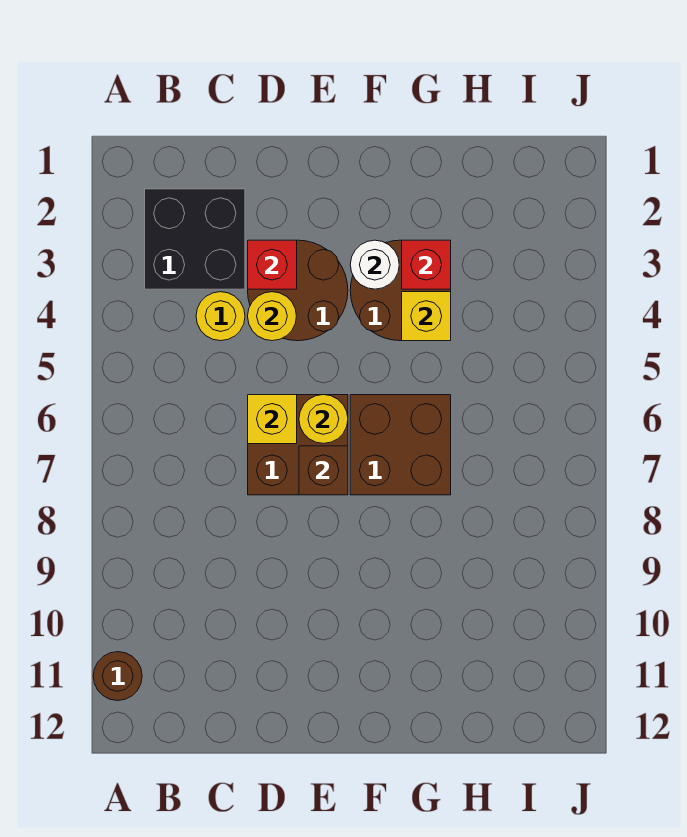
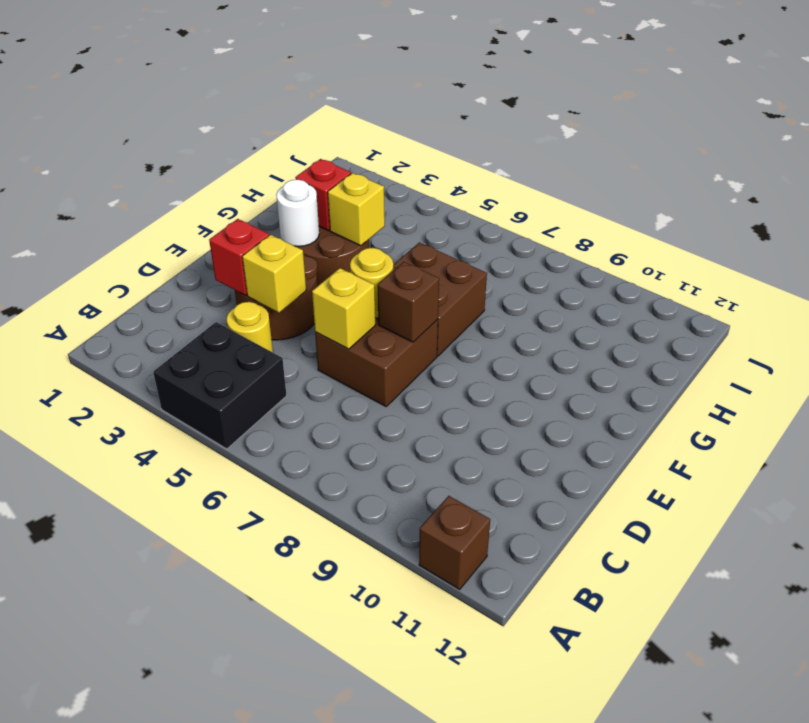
brown 1x1 round brick [93,652,142,701] -> brown 1x1 brick [419,496,490,589]
black 2x2 brick [145,189,245,289] -> black 2x2 brick moved to [153,322,287,449]
yellow 1x1 round brick [248,292,296,341] -> yellow 1x1 brick [242,235,306,313]

